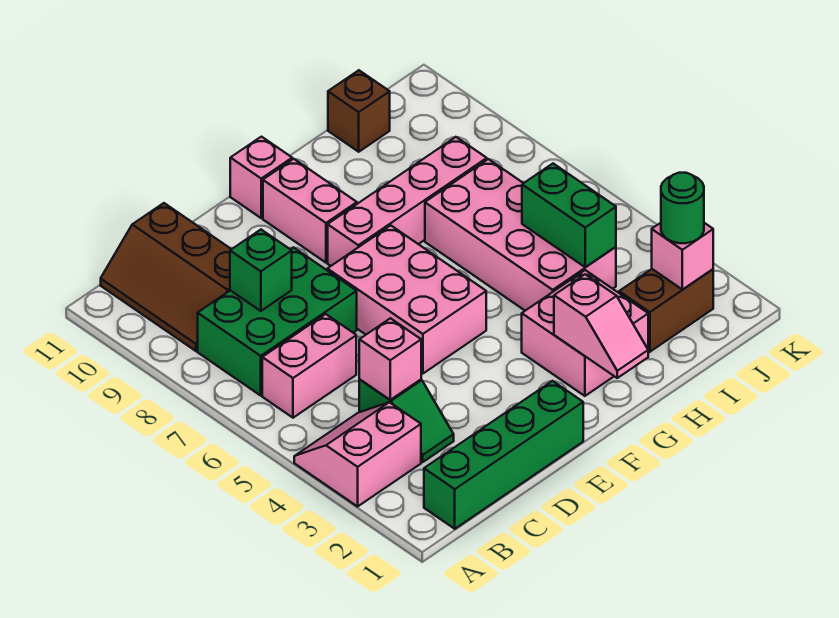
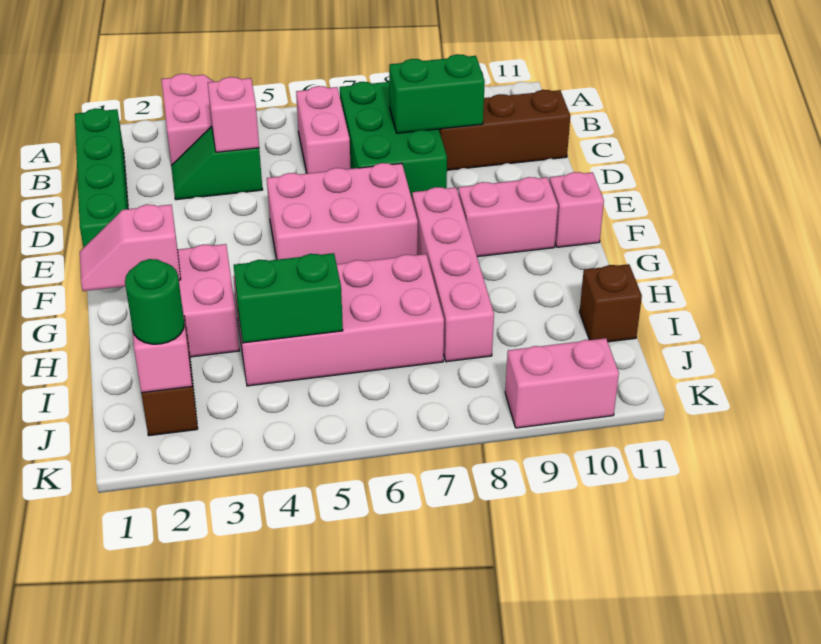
green 1x1 brick [230,230,292,311] -> green 1x2 brick [389,54,485,133]
none -> pink 1x2 brick [505,338,619,428]

